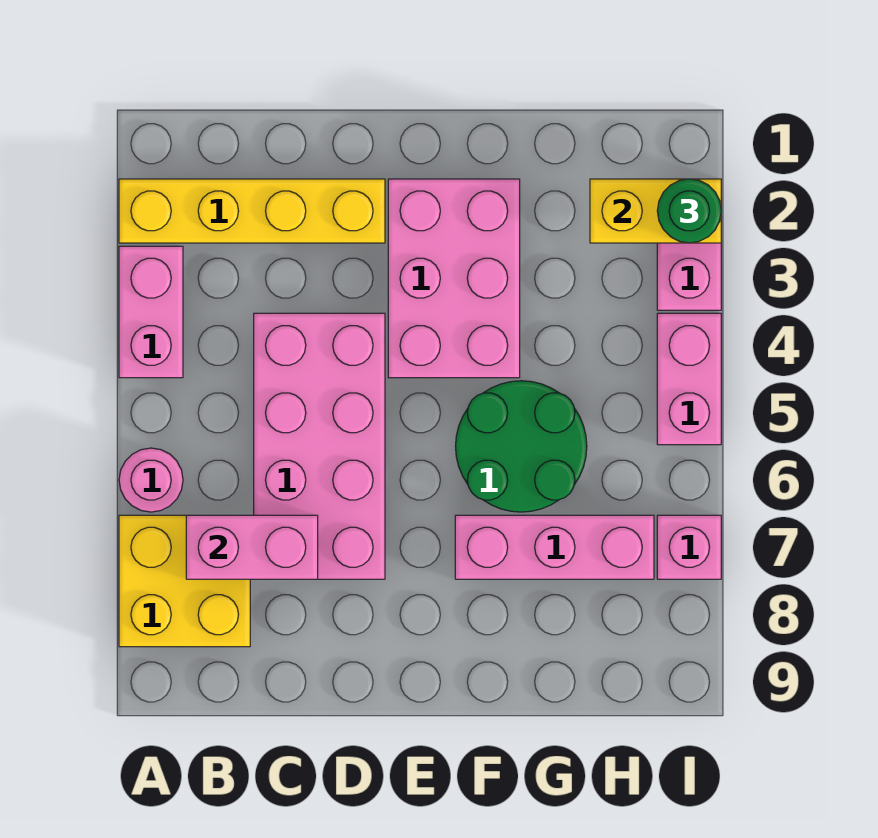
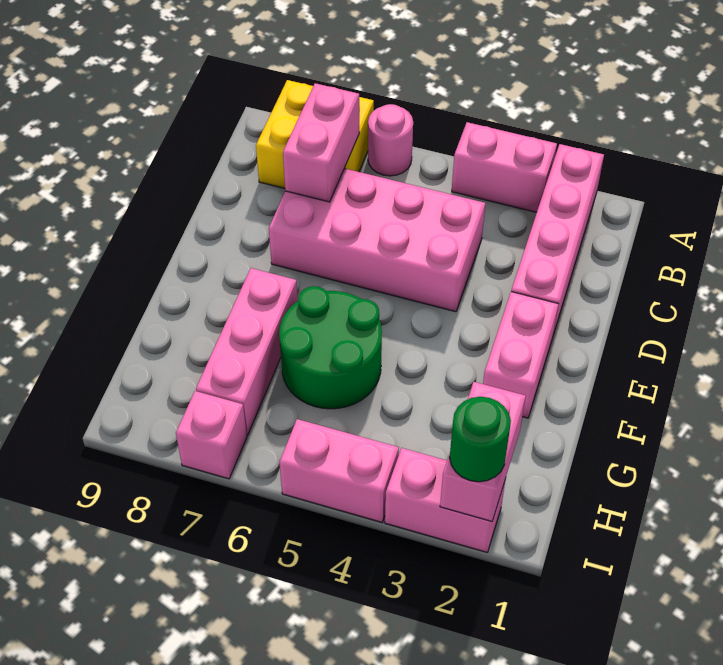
yellow 1x4 brick [119,179,385,243] -> pink 1x4 brick [511,144,604,335]
pink 2x3 brick [388,179,520,378] -> pink 1x2 brick [483,292,559,418]
yellow 1x2 brick [590,179,721,243] -> pink 1x2 brick [440,382,526,521]

